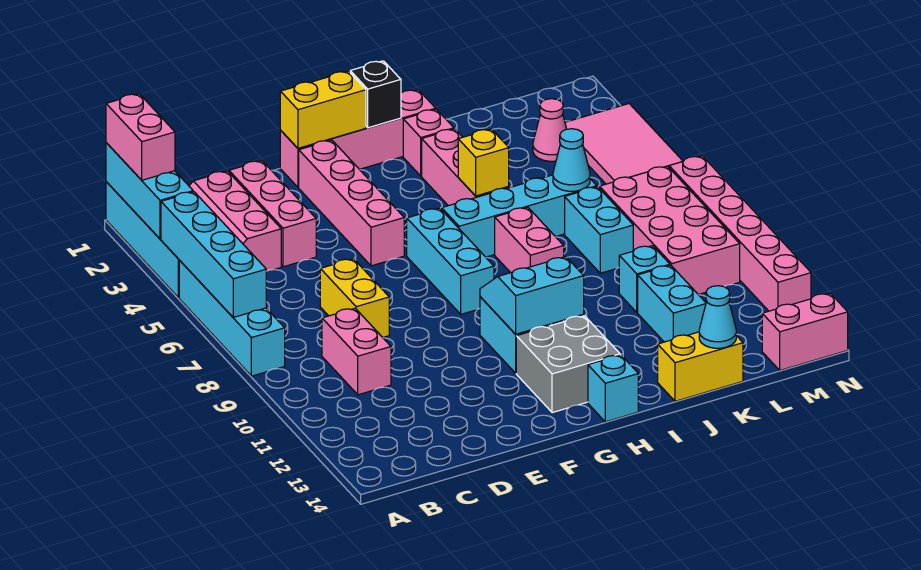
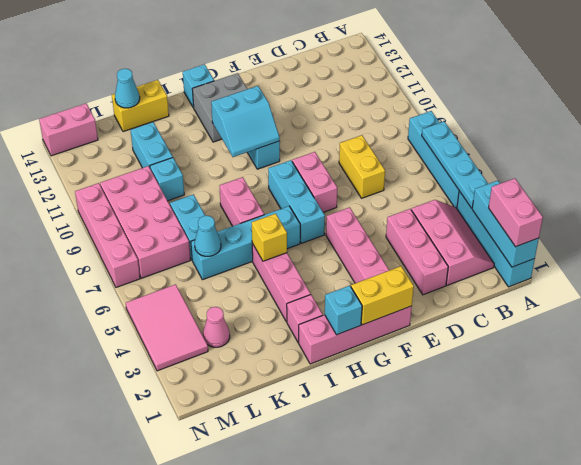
cyan 1x4 brick [161,192,266,317] -> cyan 1x4 plate [422,121,488,208]
pink 1x2 brick [322,308,391,395] -> pink 1x2 brick moved to [292,152,337,212]
black 1x1 brick [350,61,401,128] -> cyan 1x1 brick [325,286,362,335]
pink 1x6 brick [669,156,811,311] -> pink 1x4 brick [75,183,140,287]

